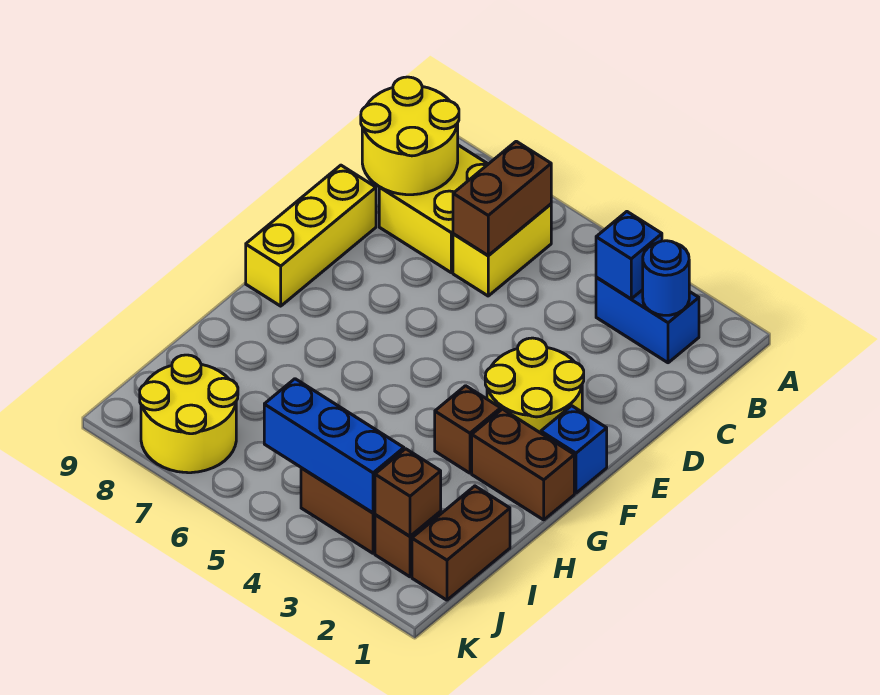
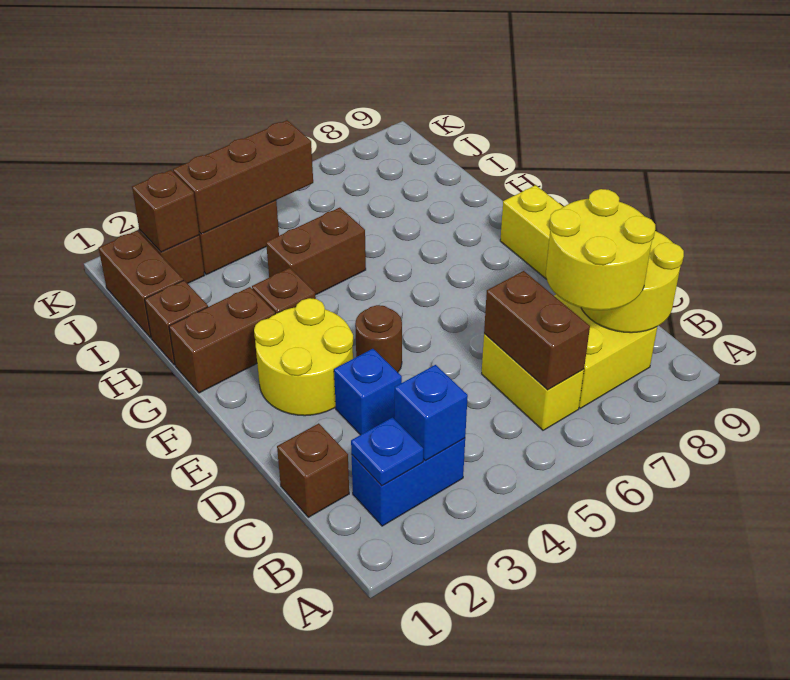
blue 1x1 round brick [643,241,689,315] -> blue 1x1 plate [351,417,423,486]
none -> brown 1x1 brick [277,423,349,517]
none -> brown 1x1 round brick [355,305,402,372]
blue 1x1 brick [541,406,607,493] -> blue 1x1 brick moved to [334,349,402,435]
none -> brown 1x1 brick [145,280,208,365]
none -> brown 1x2 brick [266,208,366,295]
blue 1x3 brick [264,379,404,513] -> brown 1x3 brick [173,120,313,234]
yellow 2x2 round brick [140,355,238,473] -> yellow 2x2 round brick moved to [546,189,655,310]

